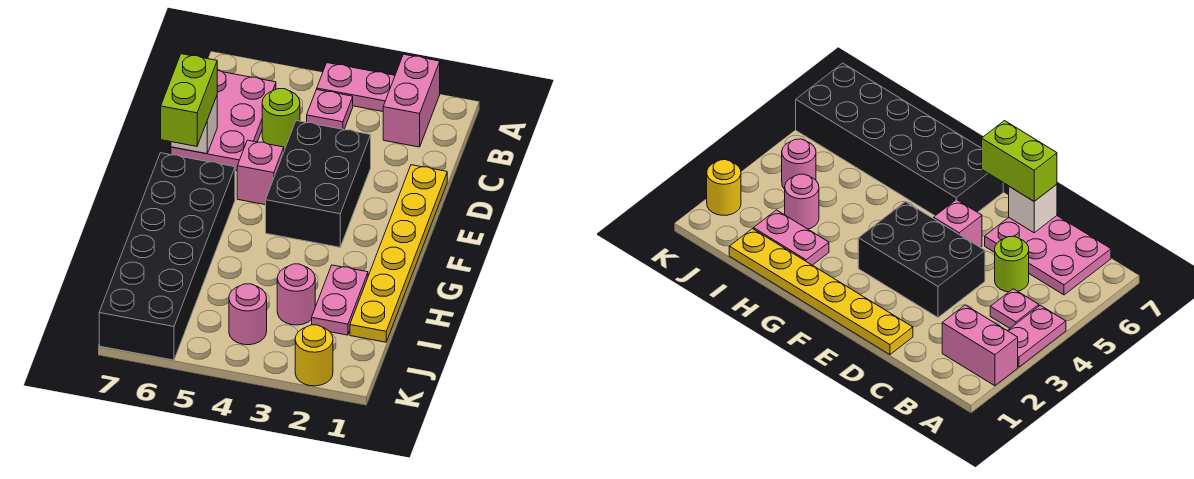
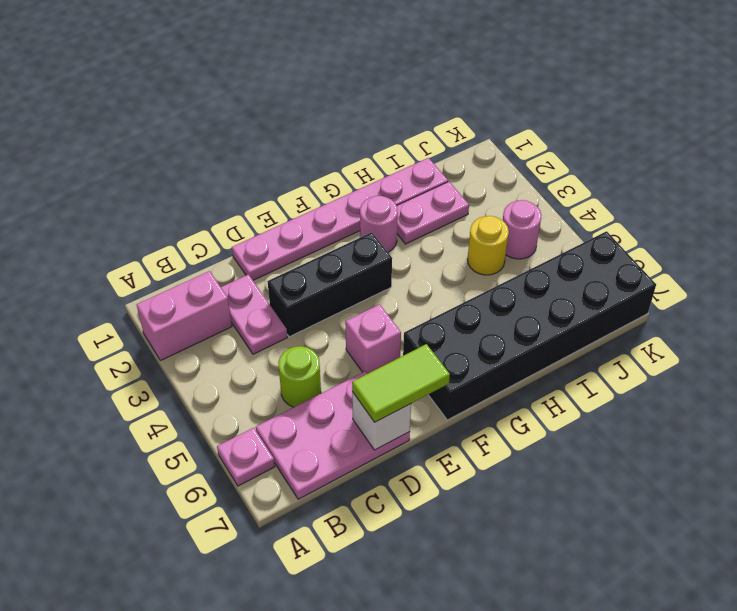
pink 1x2 plate [317,63,395,111] -> pink 1x2 plate moved to [221,274,287,354]
pink 1x1 plate [307,90,353,129] -> pink 1x1 plate moved to [217,428,275,486]
yellow 1x6 plate [350,165,447,342] -> pink 1x6 plate [232,158,448,280]
black 2x3 brick [266,121,371,247] -> black 1x3 brick [267,232,392,337]
lime 1x2 brick [161,54,217,146] -> lime 1x2 tile [352,344,450,422]
pink 1x1 round brick [277,264,315,325] -> pink 1x1 round brick moved to [360,196,398,252]
yellow 1x1 round brick [295,325,333,386] -> yellow 1x1 round brick moved to [468,216,509,275]

